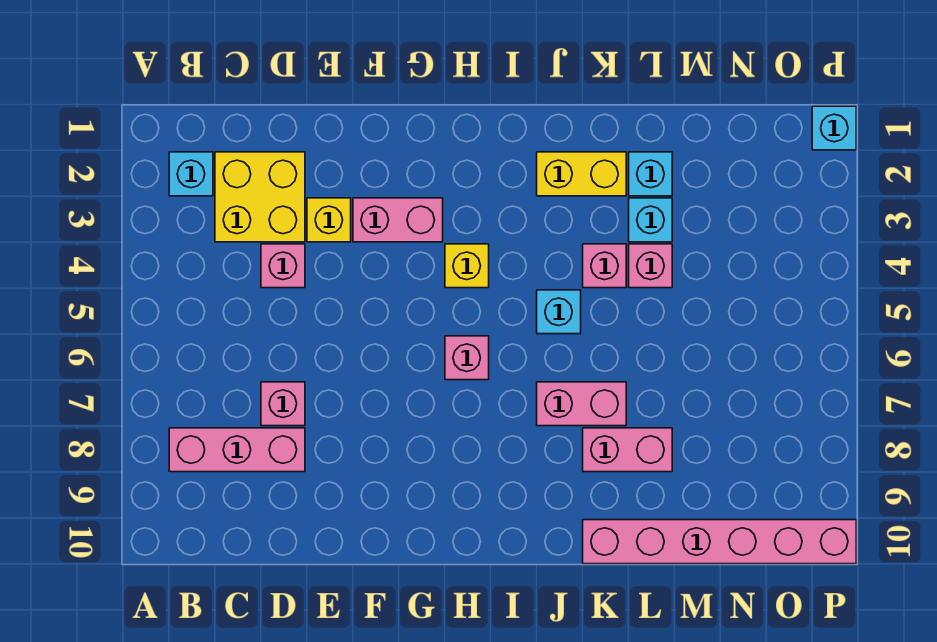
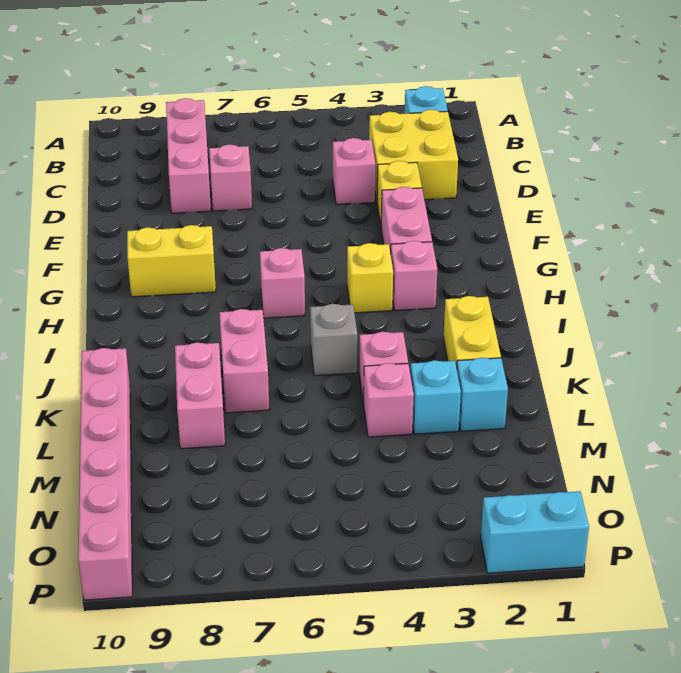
none -> yellow 1x2 brick [127,225,216,297]
none -> pink 1x1 brick [391,241,437,310]
cyan 1x1 brick [537,290,581,334] -> grey 1x1 brick [310,304,357,376]
cyan 1x1 brick [812,106,856,150] -> cyan 1x2 brick [481,491,589,573]

